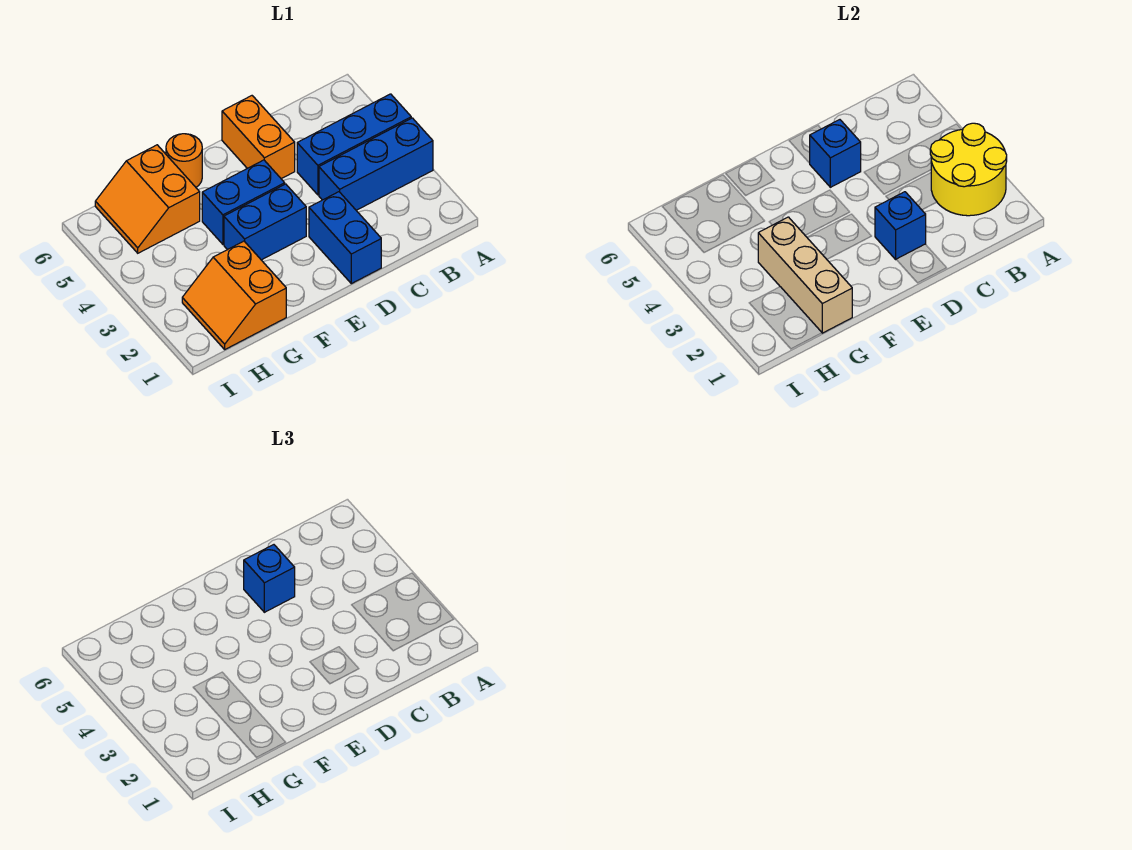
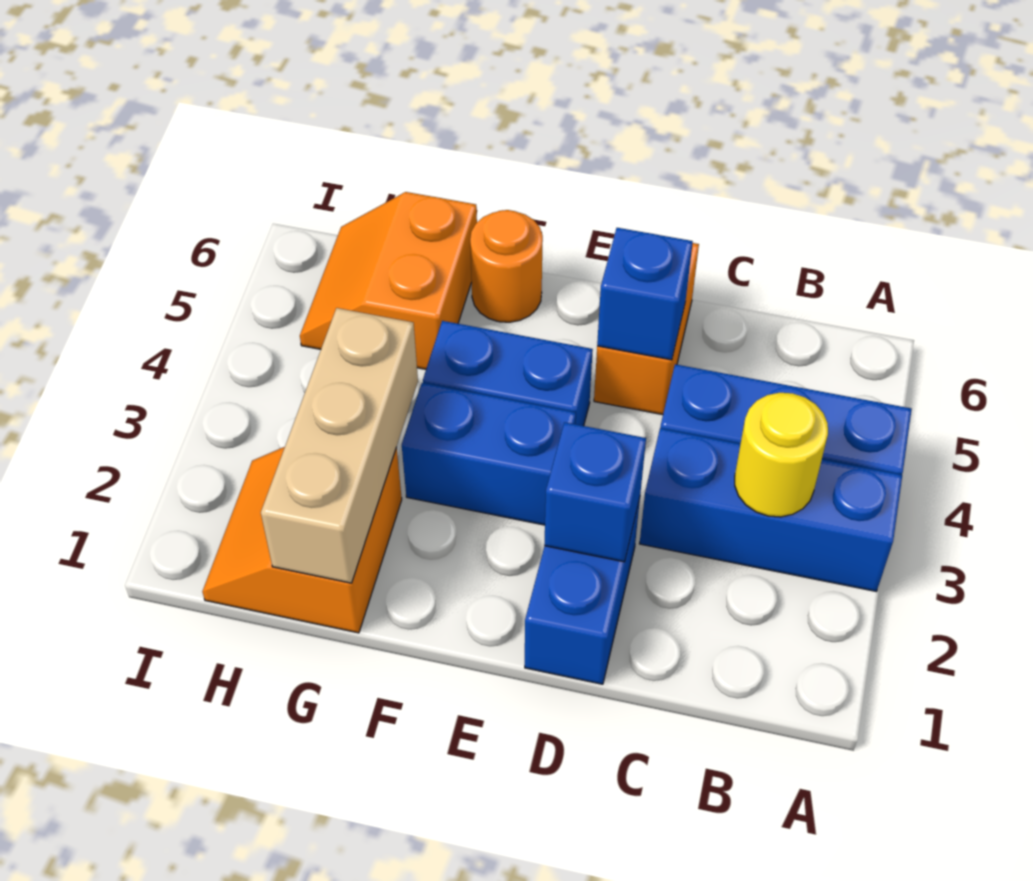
yellow 2x2 round brick [930,123,1007,216] -> yellow 1x1 round brick [735,393,828,517]
blue 1x1 brick [244,545,295,612] -> none

